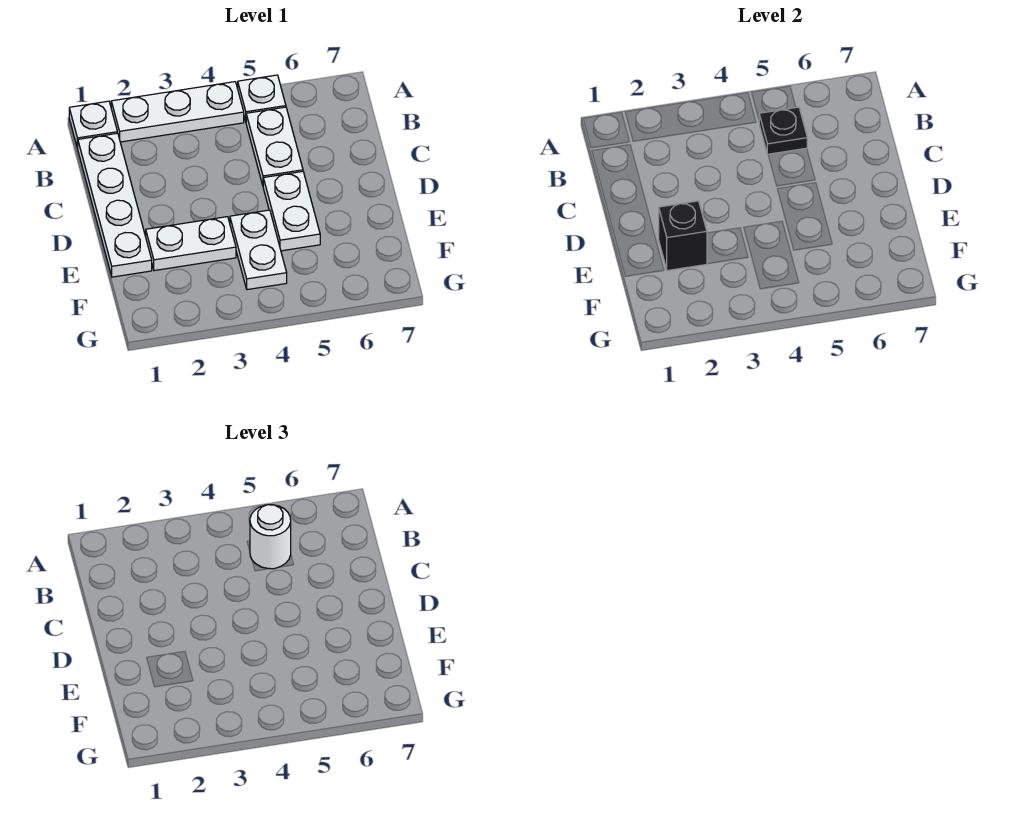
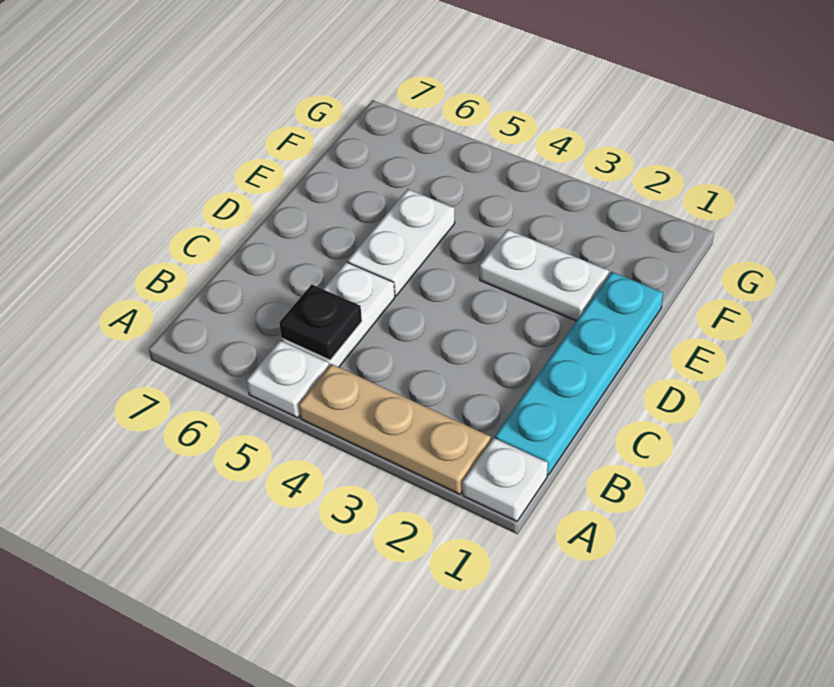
white 1x3 plate [111,82,244,142] -> tan 1x3 plate [299,364,491,494]
white 1x4 plate [78,133,152,277] -> cyan 1x4 plate [495,272,663,475]
white 1x1 round brick [250,505,291,569] -> none
black 1x1 brick [659,201,707,271] -> none
white 1x2 plate [230,210,287,290] -> none

